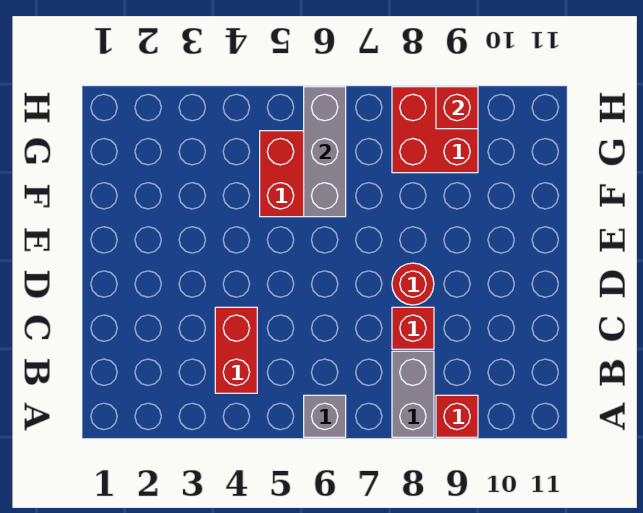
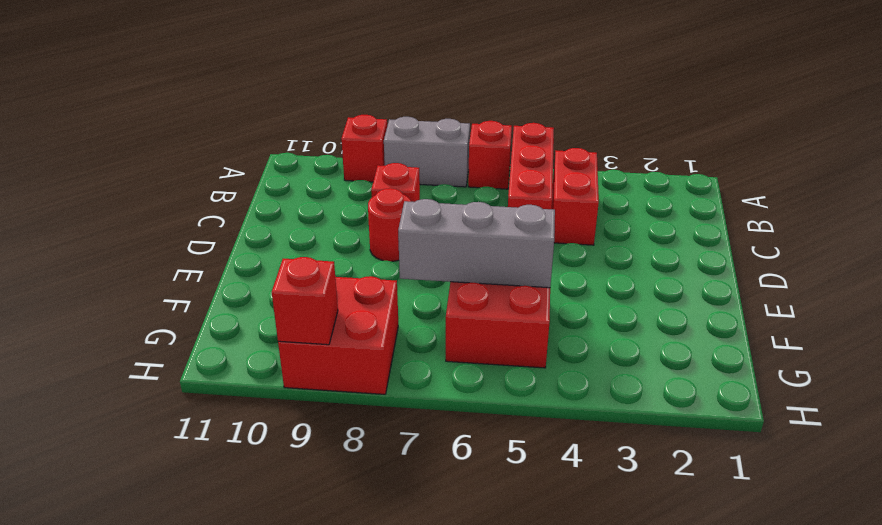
none -> red 1x3 brick [508,123,554,209]
grey 1x1 brick [304,395,346,437] -> red 1x1 brick [468,121,512,189]
grey 1x2 brick [392,351,434,437] -> grey 1x2 brick turned to [384,117,470,187]
grey 1x3 brick [304,87,346,217] -> grey 1x3 brick turned to [398,199,555,288]

